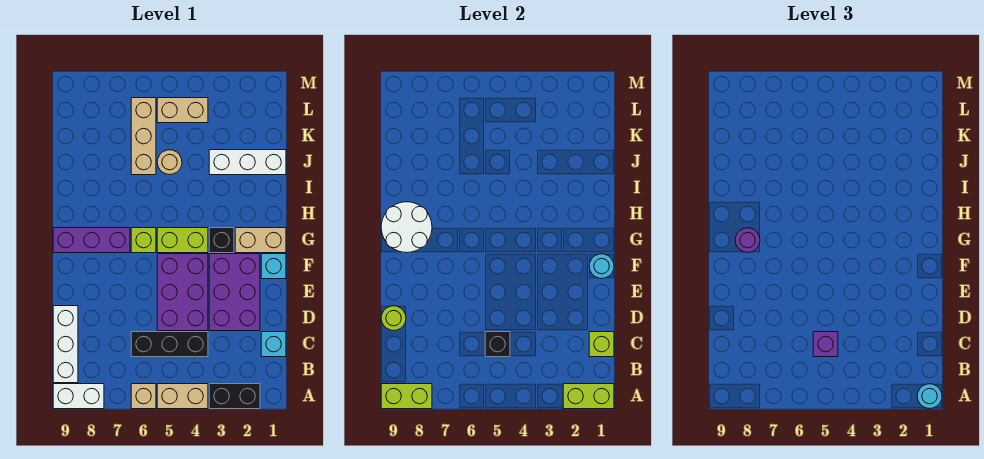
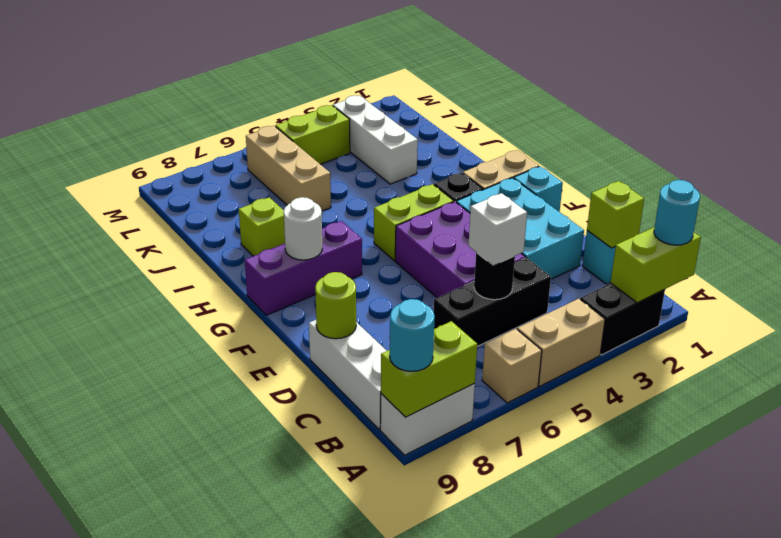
black 1x1 brick [485,332,510,357] -> black 1x1 round brick [474,252,515,300]
purple 1x1 brick [813,332,838,357] -> white 1x1 brick [468,193,527,266]
purple 2x3 brick [209,254,260,331] -> cyan 2x3 brick [456,178,584,279]
cyan 1x1 round brick [589,254,614,279] -> cyan 1x1 round brick moved to [390,299,435,371]
lime 1x1 brick [131,228,156,253] -> lime 1x1 brick moved to [239,197,285,256]
white 2x2 round brick [381,202,432,253] -> white 1x1 round brick [284,197,322,260]
purple 1x1 round brick [735,228,760,253] -> none
white 1x3 brick [209,150,286,175] -> white 1x3 brick turned to [333,95,418,184]
tan 1x1 round brick [157,150,182,175] -> none
tan 1x2 brick [157,98,208,123] -> lime 1x2 brick [275,105,350,164]

